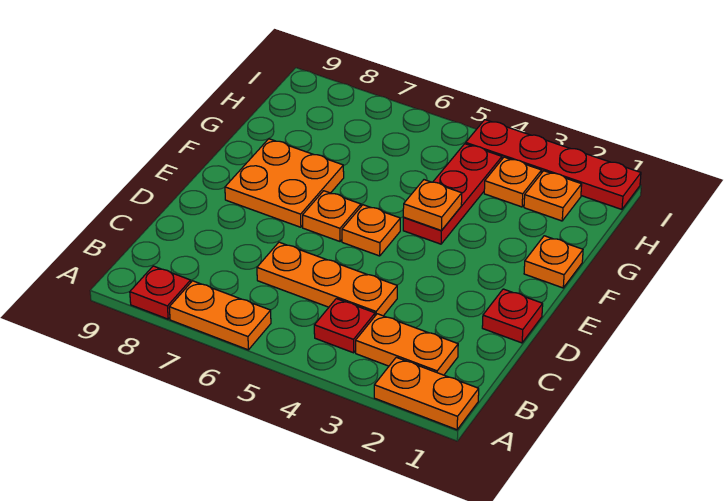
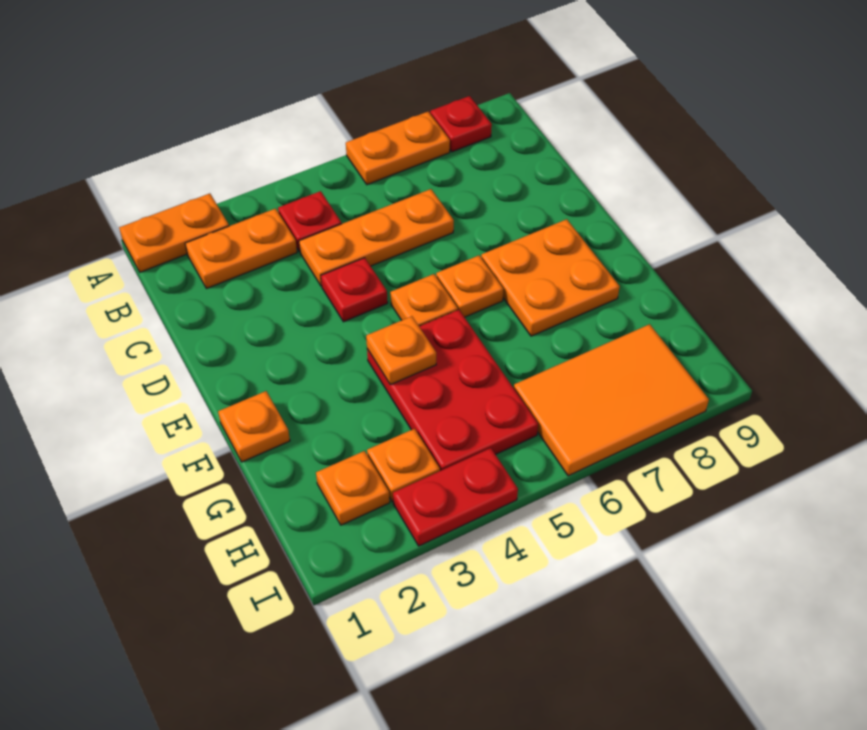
red 1x1 plate [482,289,543,343] -> red 1x1 plate moved to [321,258,388,322]
red 1x3 plate [403,144,502,244] -> red 2x3 plate [367,310,538,471]
none -> orange 2x3 tile [514,324,709,476]
red 1x4 plate [466,120,641,209] -> red 1x2 plate [393,448,518,546]

